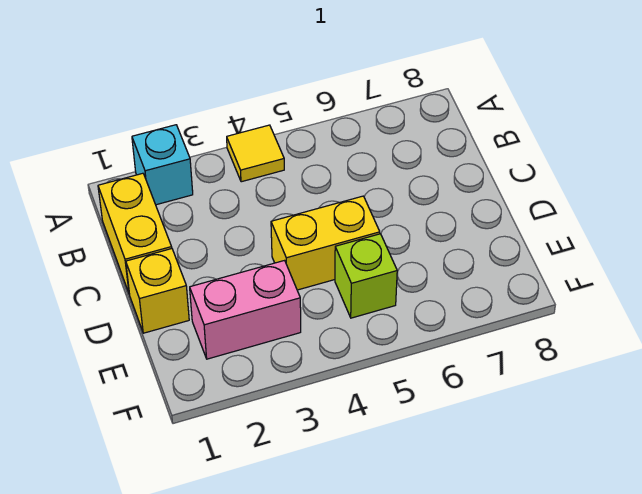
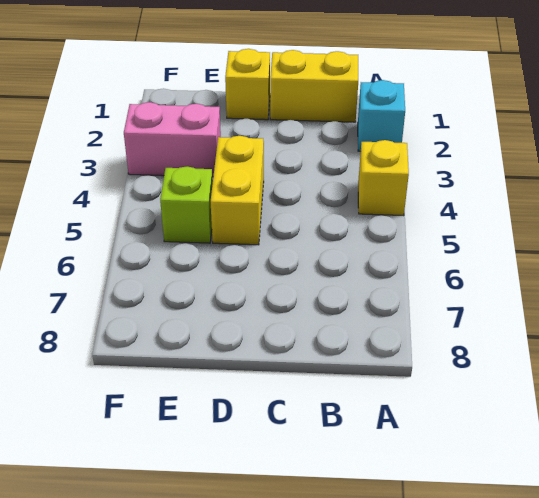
yellow 1x1 tile [227,125,284,182] -> yellow 1x1 brick [358,140,409,216]
pink 1x2 brick [190,261,301,359] -> pink 1x2 brick turned to [124,102,221,177]

